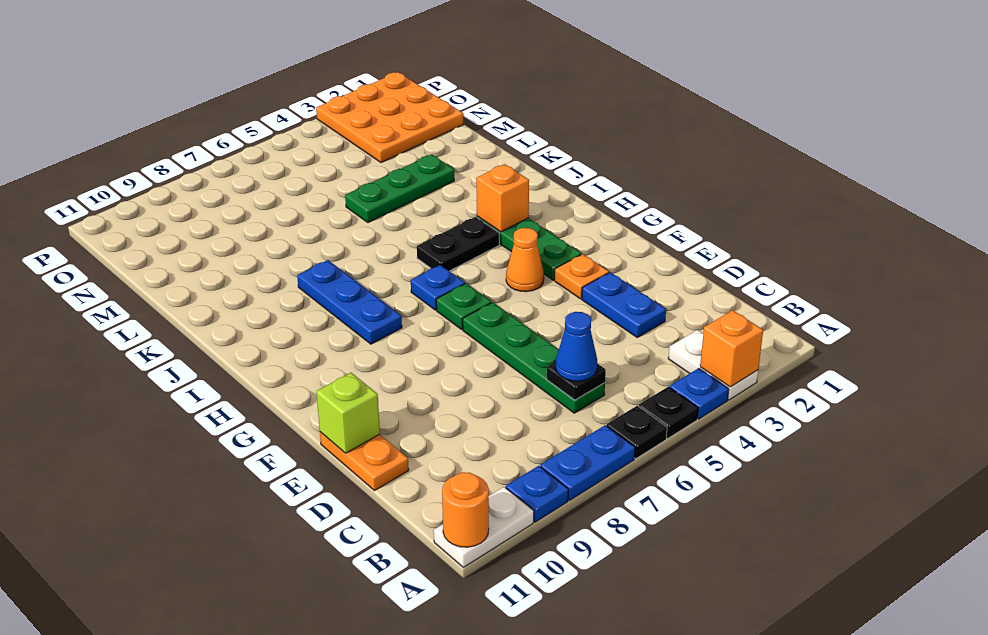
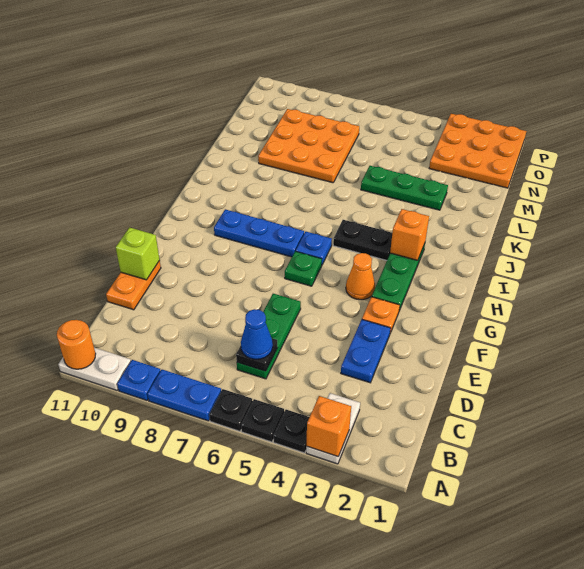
blue 1x1 plate [670,368,729,419] -> black 1x1 plate [274,410,309,453]
green 1x4 plate [463,302,605,413] -> green 1x3 plate [237,294,301,379]
blue 1x3 plate [297,260,402,344] -> blue 1x3 plate turned to [214,209,304,257]
none -> orange 3x3 plate [258,109,359,183]

